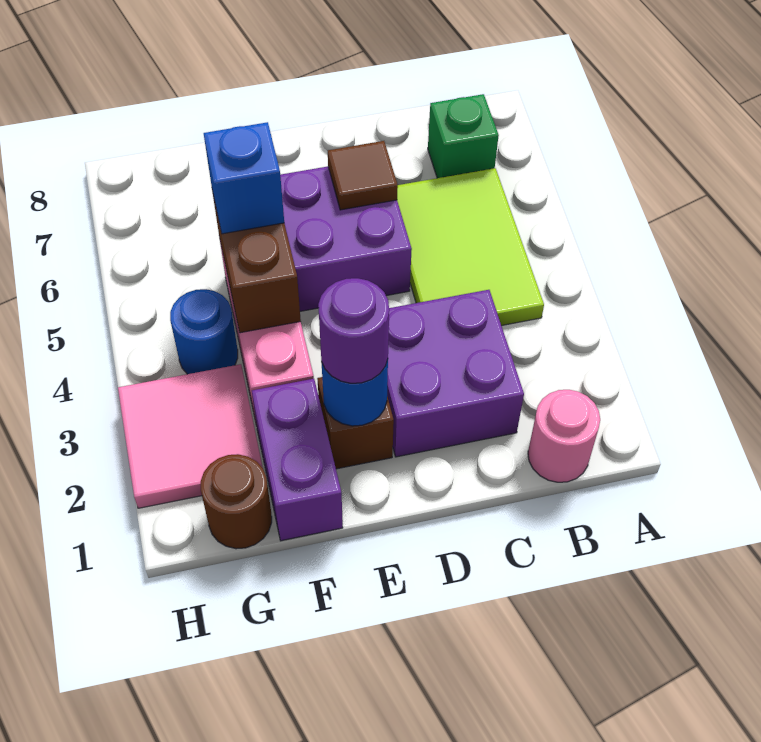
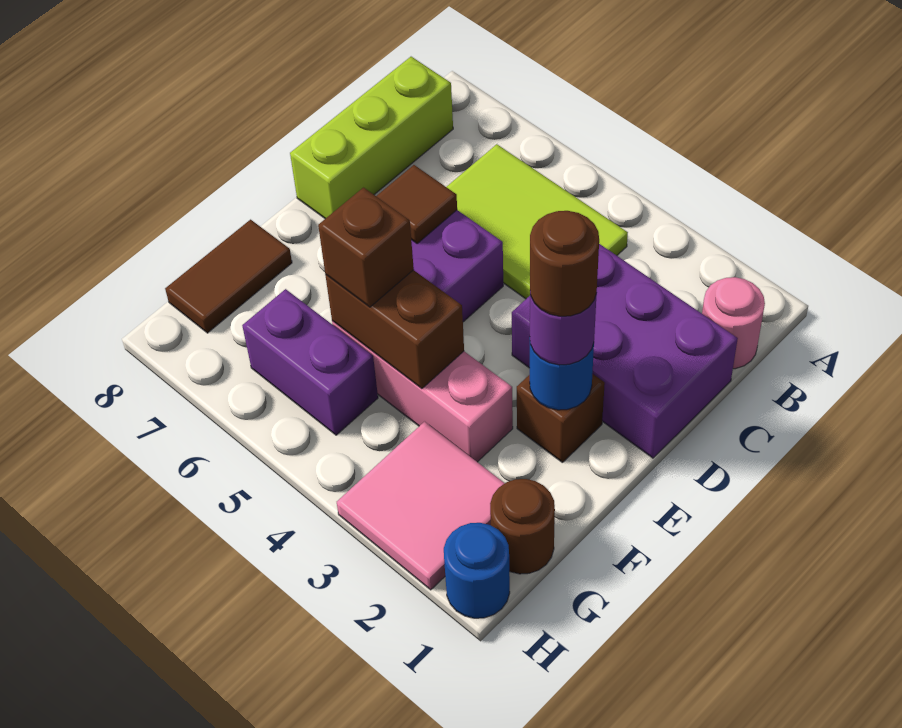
green 1x1 brick [428,94,499,178] -> none
none -> lime 1x3 brick [290,57,453,219]
purple 2x2 brick [387,290,524,457] -> purple 2x3 brick [512,244,738,458]
none -> brown 1x1 round brick [530,211,599,316]
purple 1x2 brick [252,379,343,541] -> purple 1x2 brick moved to [242,289,378,435]
blue 1x1 brick [204,122,284,234] -> brown 1x1 brick [318,188,414,307]
none -> brown 1x2 tile [165,220,292,333]
blue 1x1 round brick [170,289,238,374] -> blue 1x1 round brick moved to [444,523,510,618]

